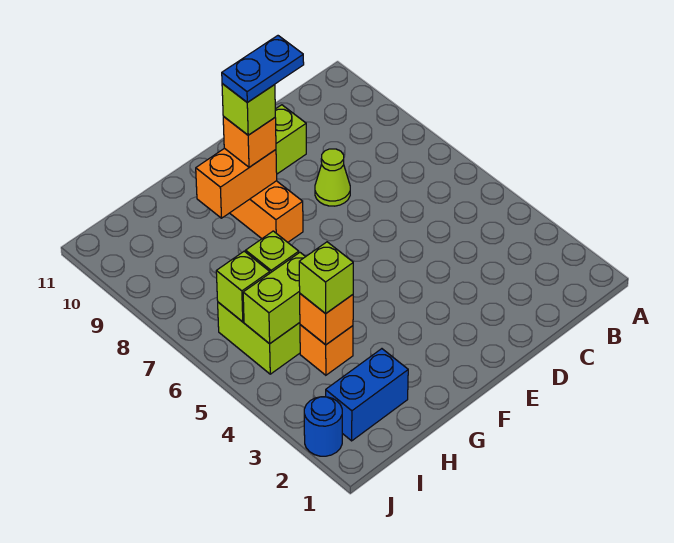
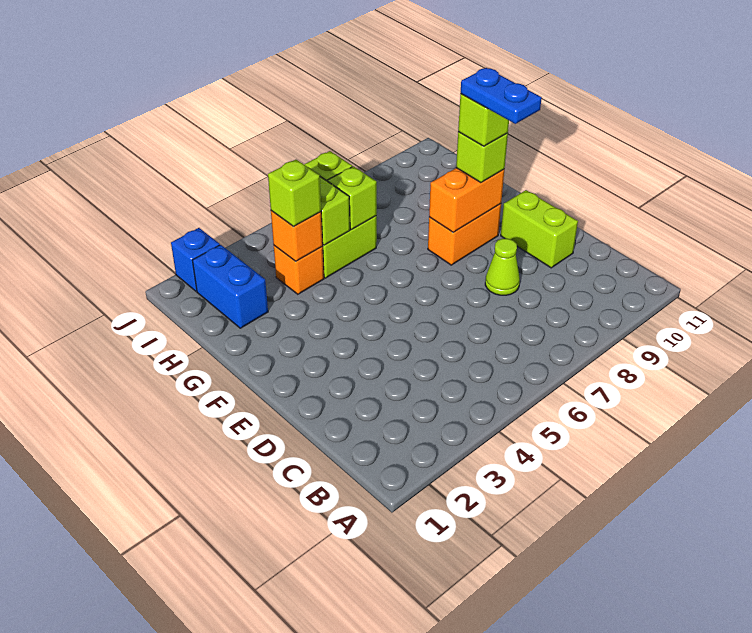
orange 1x2 brick [196,148,277,218] -> orange 1x2 brick turned to [429,168,504,232]
orange 1x1 brick [223,117,276,167] -> lime 1x1 brick [456,132,508,183]
blue 1x1 round brick [304,397,342,456] -> blue 1x1 brick [171,228,220,291]

